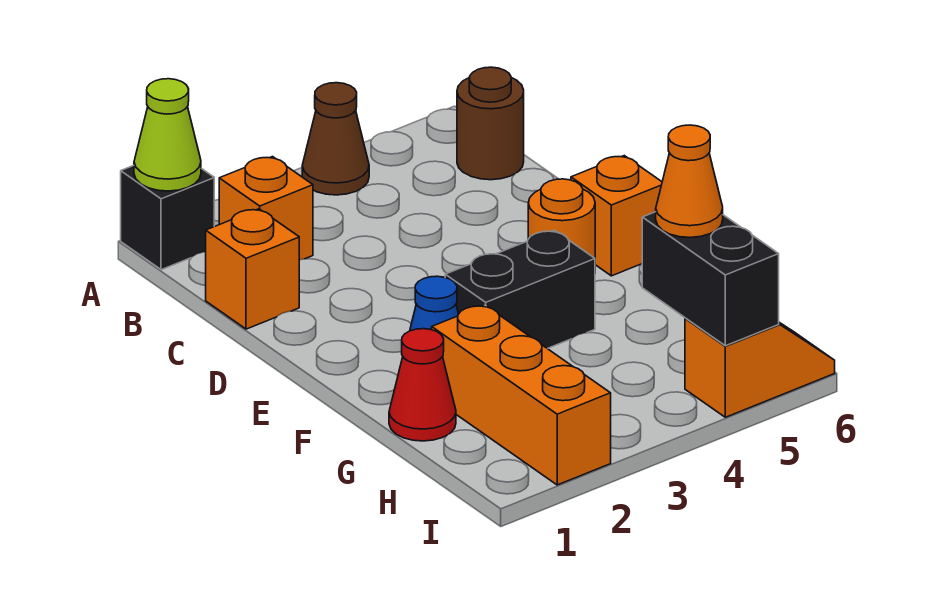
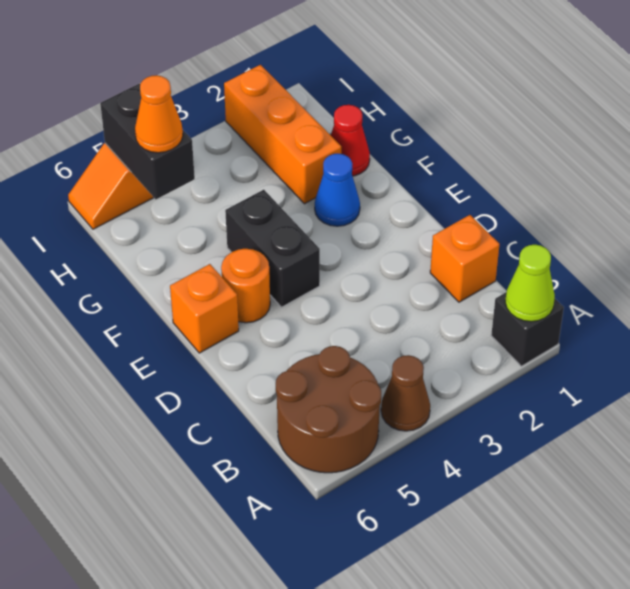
orange 1x1 brick [219,157,313,260] -> none
brown 1x1 round brick [457,67,524,180] -> brown 2x2 round brick [276,346,381,473]
black 1x2 brick [445,230,595,349] -> black 1x2 brick turned to [225,190,320,307]

